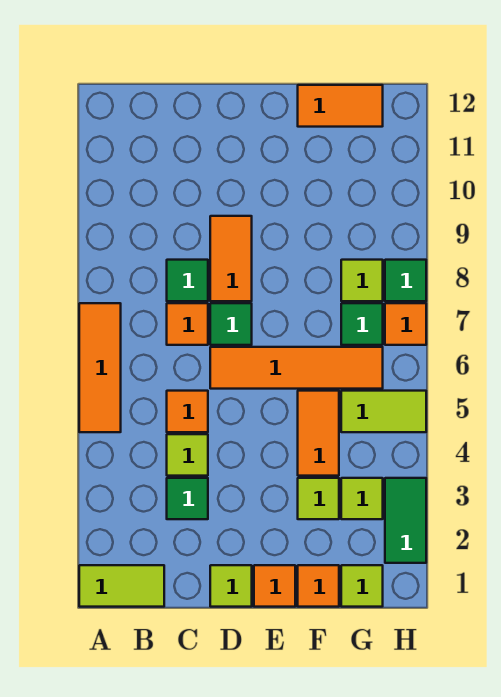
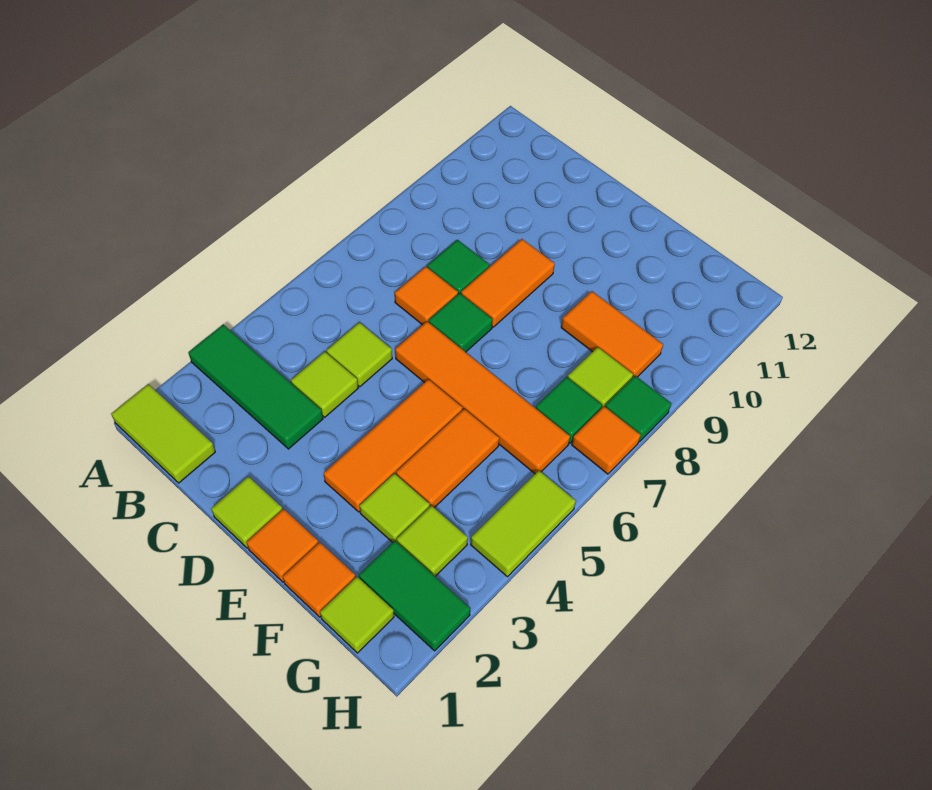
orange 1x3 tile [79,303,121,432] -> orange 1x3 tile moved to [323,379,463,512]
green 1x1 tile [167,478,208,519] -> green 1x3 tile [188,324,323,449]
orange 1x1 tile [167,391,208,432] -> lime 1x1 tile [327,322,392,387]
orange 1x2 tile [298,85,383,127] -> orange 1x2 tile moved to [561,291,663,378]
lime 1x2 tile [341,391,426,432] -> lime 1x2 tile turned to [471,471,576,577]
green 1x2 tile [385,478,426,563] -> green 1x2 tile turned to [359,541,471,651]

